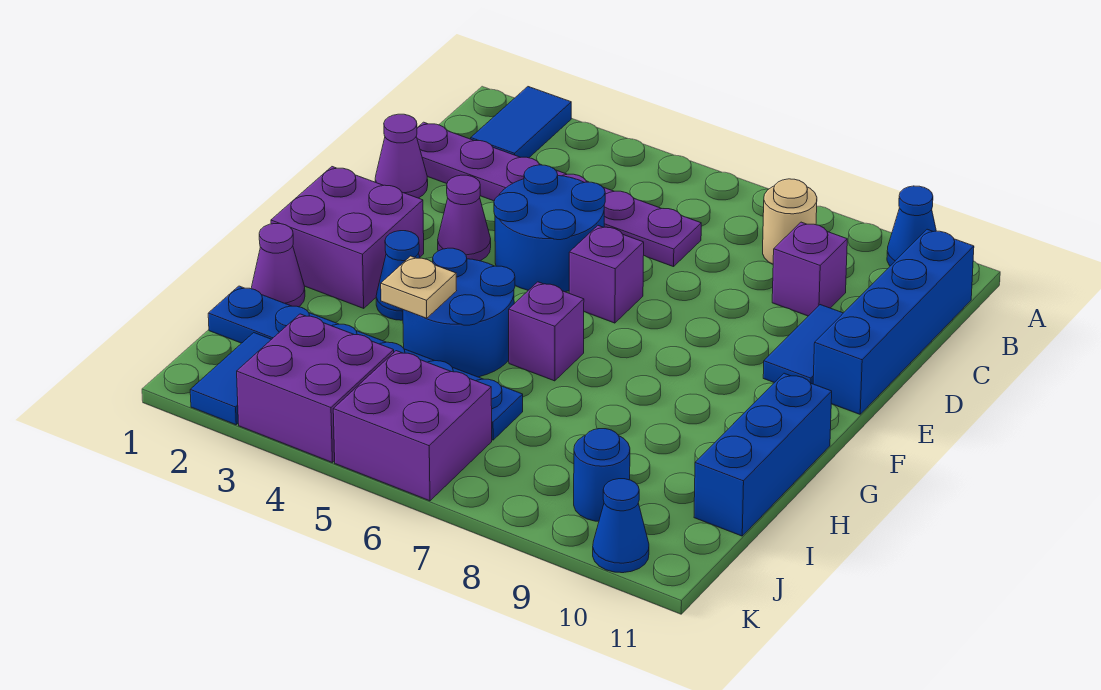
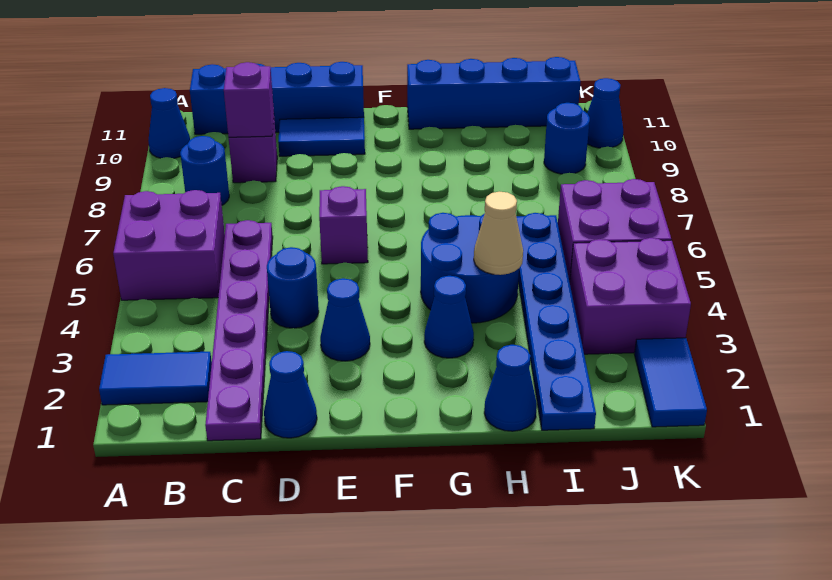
tan 1x1 round brick [763,179,817,264] -> blue 1x1 round brick [180,136,229,205]
purple 1x1 cone [375,114,428,198] -> blue 1x1 cone [264,351,317,438]
blue 2x2 round brick [494,165,605,292] -> blue 1x1 round brick [267,247,319,328]
purple 1x1 cone [438,175,491,261] -> blue 1x1 cone [320,278,370,361]
purple 2x2 brick [271,167,424,308] -> purple 2x2 brick moved to [113,190,225,300]
purple 1x1 brick [509,282,584,381] -> purple 1x1 brick moved to [224,62,274,137]
blue 1x3 brick [694,373,832,536] -> blue 1x4 brick [407,57,580,129]
purple 1x1 cone [251,224,305,307] -> blue 1x1 cone [484,345,537,431]
tan 1x1 plate [381,256,457,318] -> tan 1x1 cone [474,192,523,275]
blue 1x2 tile [190,333,271,425] -> blue 1x2 tile turned to [634,338,707,427]

